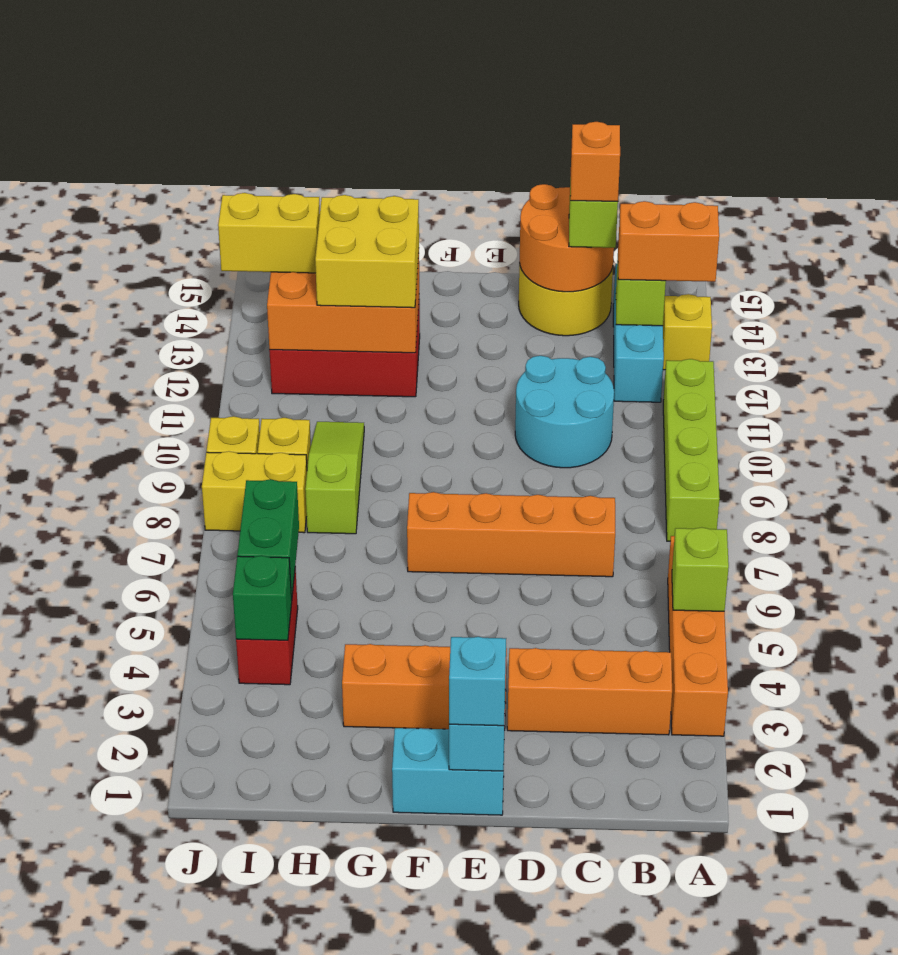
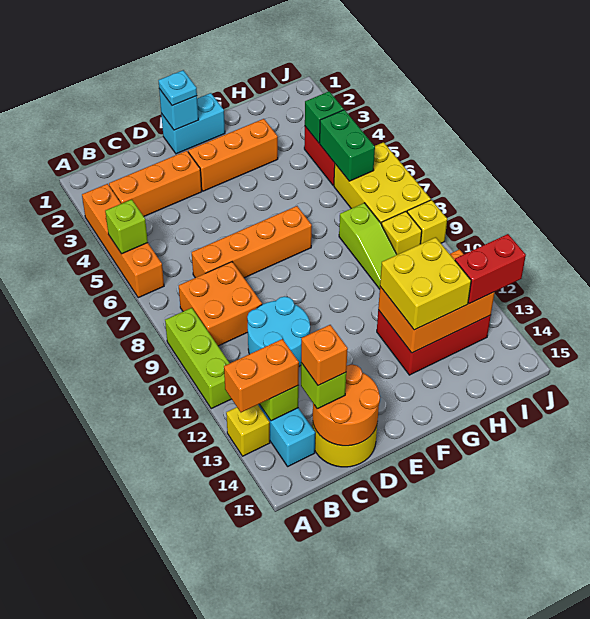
lime 1x4 brick [663,359,720,541] -> lime 1x3 brick [165,308,231,409]
none -> orange 2x2 brick [179,262,262,346]
cyan 1x1 brick [449,637,506,726] -> cyan 1x1 plate [158,70,197,106]
yellow 1x2 brick [202,451,307,533] -> yellow 2x3 brick [334,142,431,225]
yellow 1x2 brick [218,193,320,273] -> red 1x2 brick [455,234,526,304]

